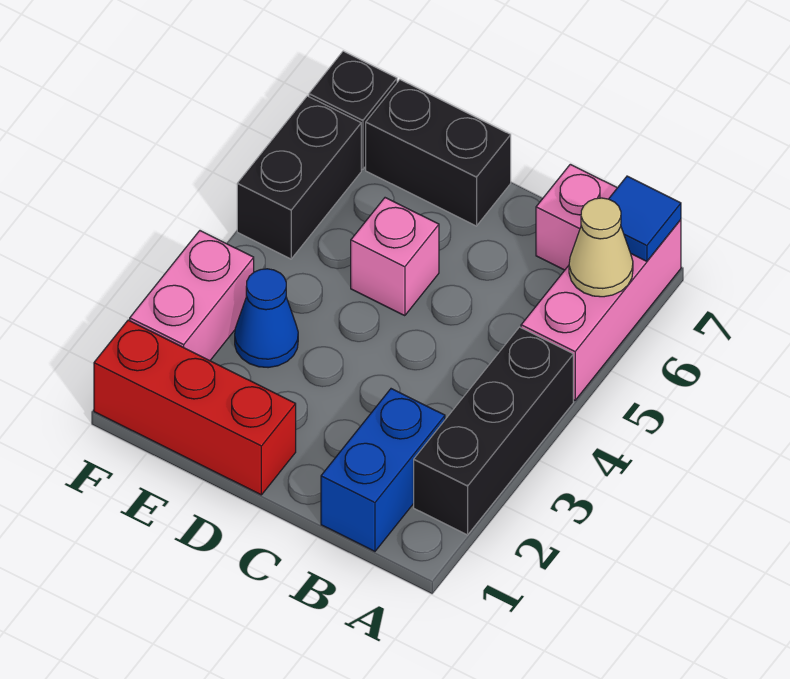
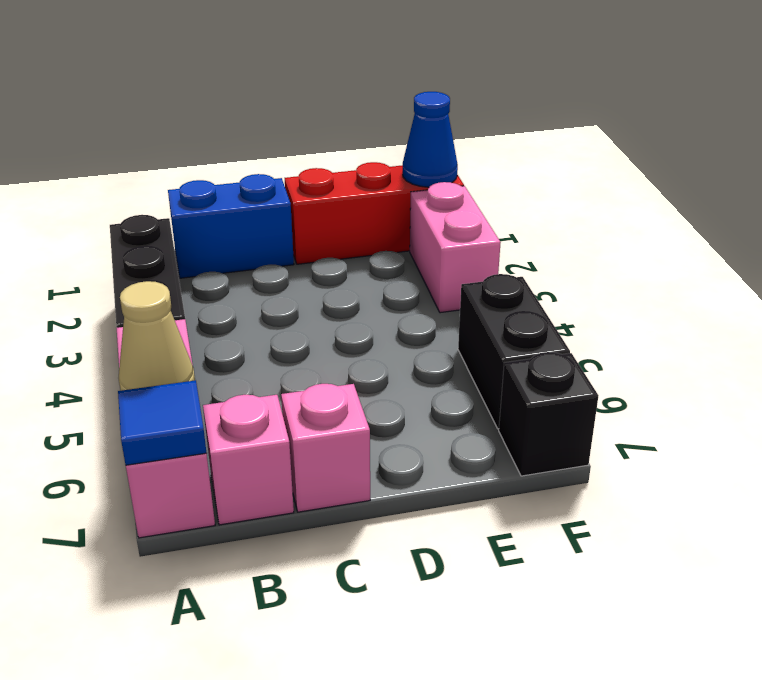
blue 1x2 brick [321,389,445,551] -> blue 1x2 brick turned to [168,174,294,278]
pink 1x1 brick [351,198,439,316] -> pink 1x1 brick moved to [281,384,370,512]
black 1x2 brick [366,80,511,226] -> none
blue 1x1 cone [235,269,298,368] -> blue 1x1 cone moved to [403,92,458,187]

